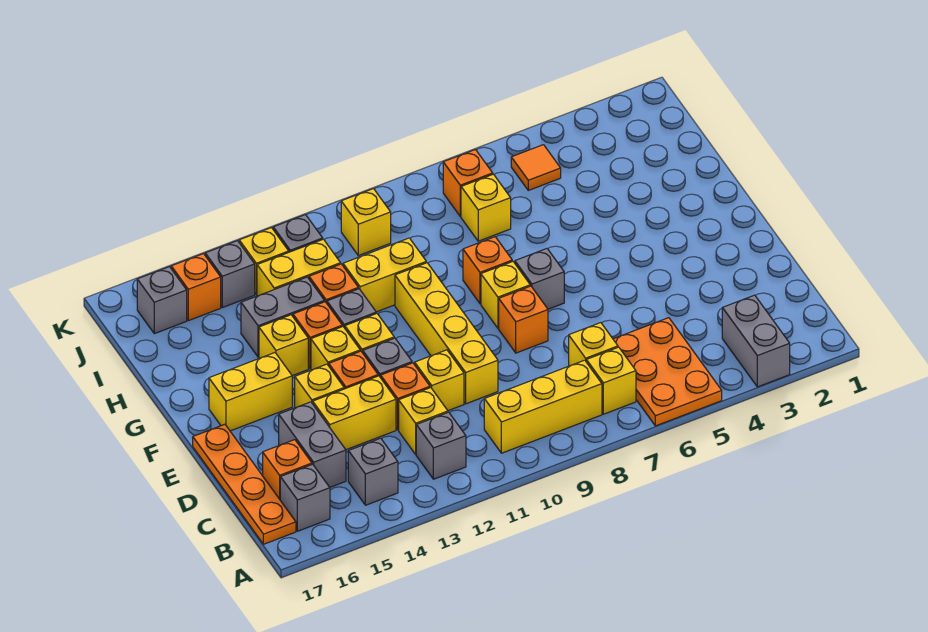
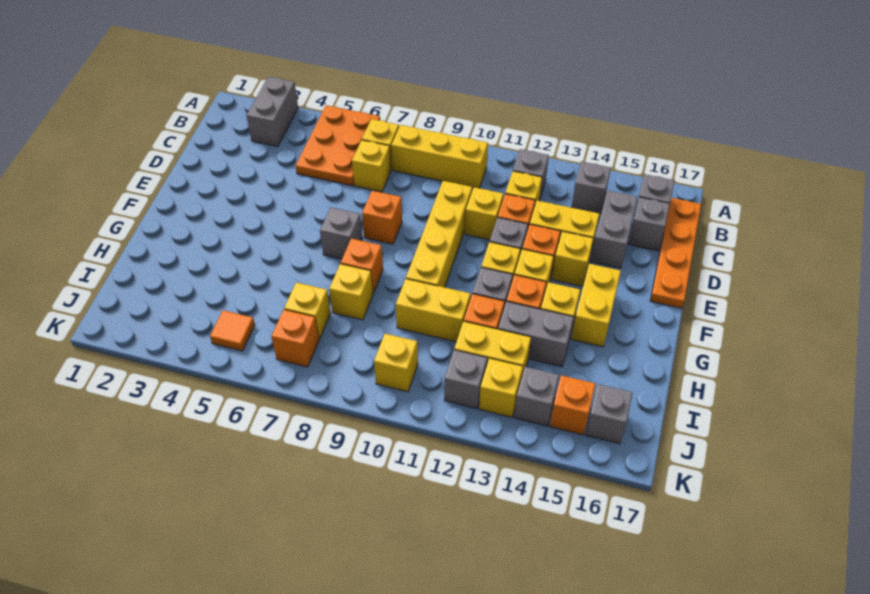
orange 1x1 brick [263,440,312,499] -> grey 1x1 brick [628,197,670,251]
yellow 1x1 brick [481,261,530,328] -> yellow 1x1 brick moved to [329,264,373,320]
yellow 1x2 brick [209,353,292,431] -> yellow 1x2 brick turned to [571,264,621,347]

